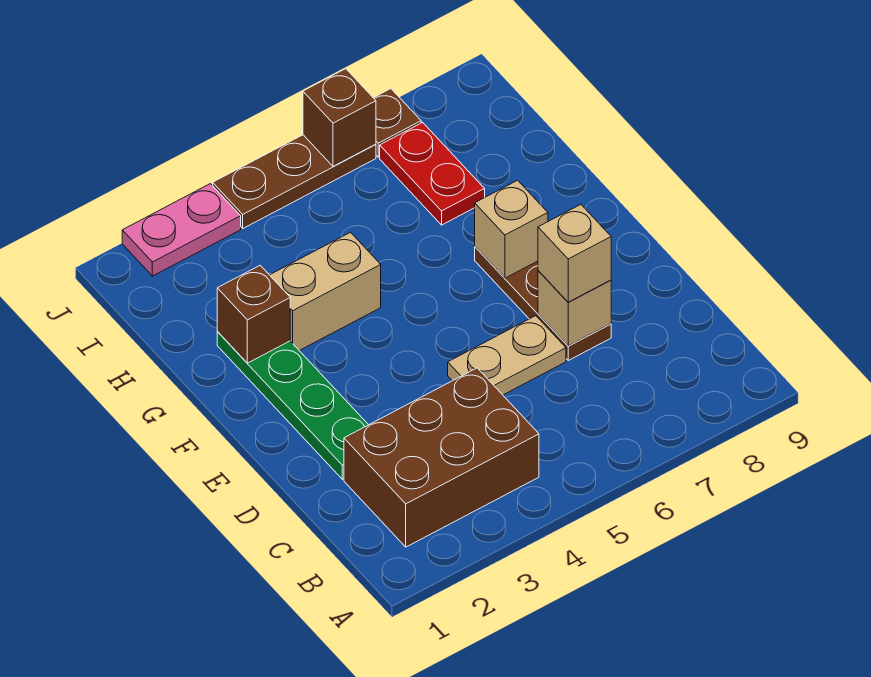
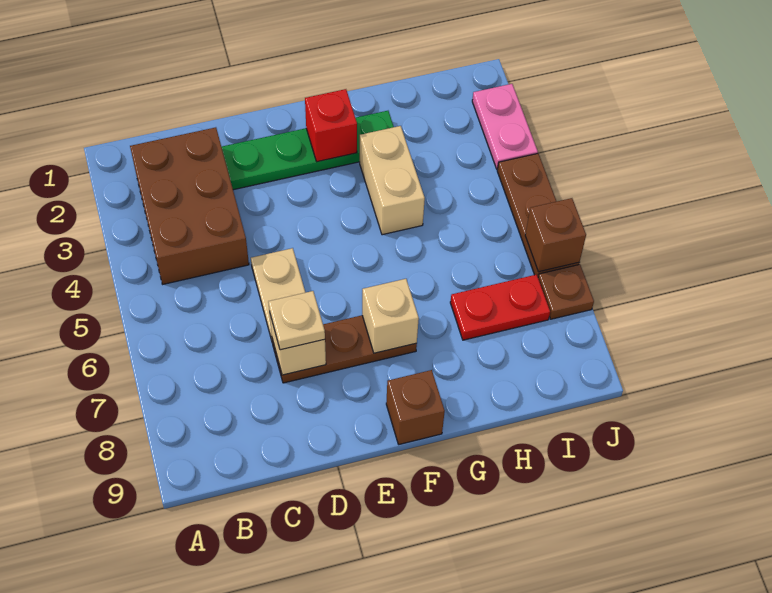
tan 1x1 brick [538,205,611,302] -> tan 1x1 plate [268,291,325,350]
none -> red 1x1 brick [305,89,357,162]
brown 1x1 brick [217,265,290,363] -> brown 1x1 brick moved to [386,370,445,444]

